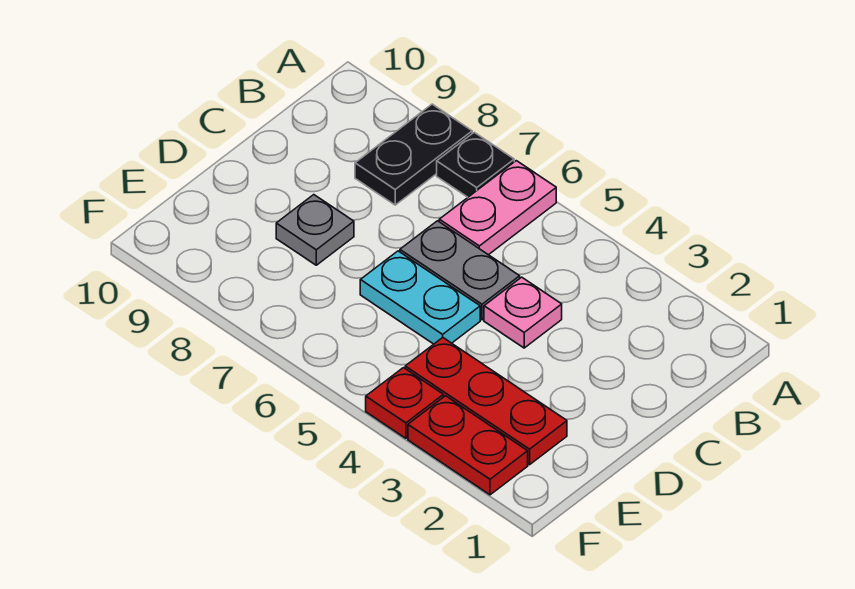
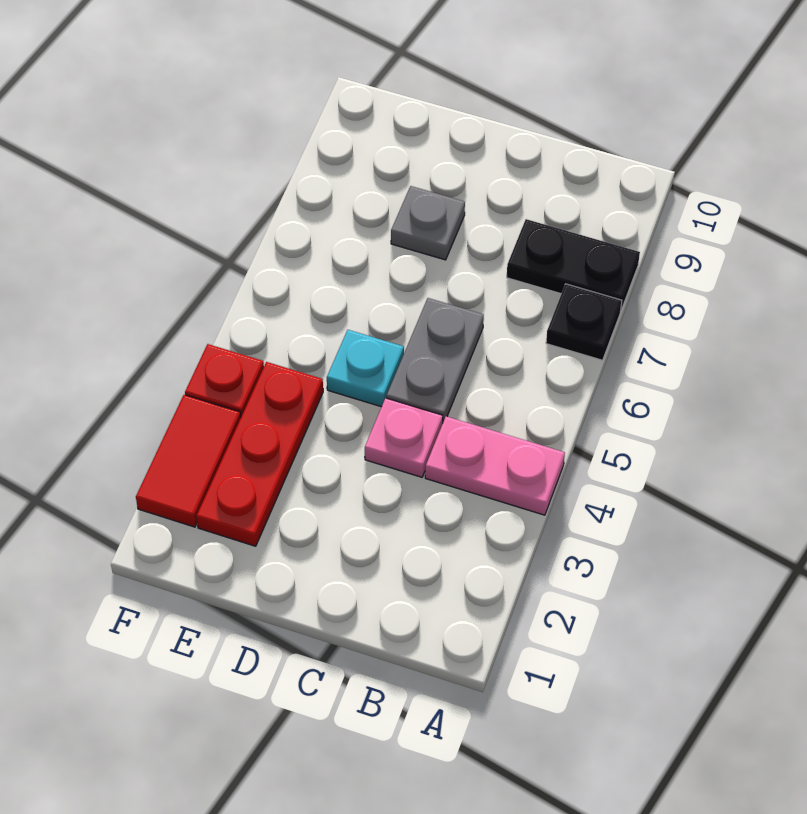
pink 1x2 plate [439,161,556,255] -> pink 1x2 plate moved to [425,416,565,515]
cyan 1x2 plate [360,251,480,344] -> cyan 1x1 plate [327,330,404,407]
red 1x2 plate [408,396,528,495] -> red 1x2 tile [136,395,241,527]

